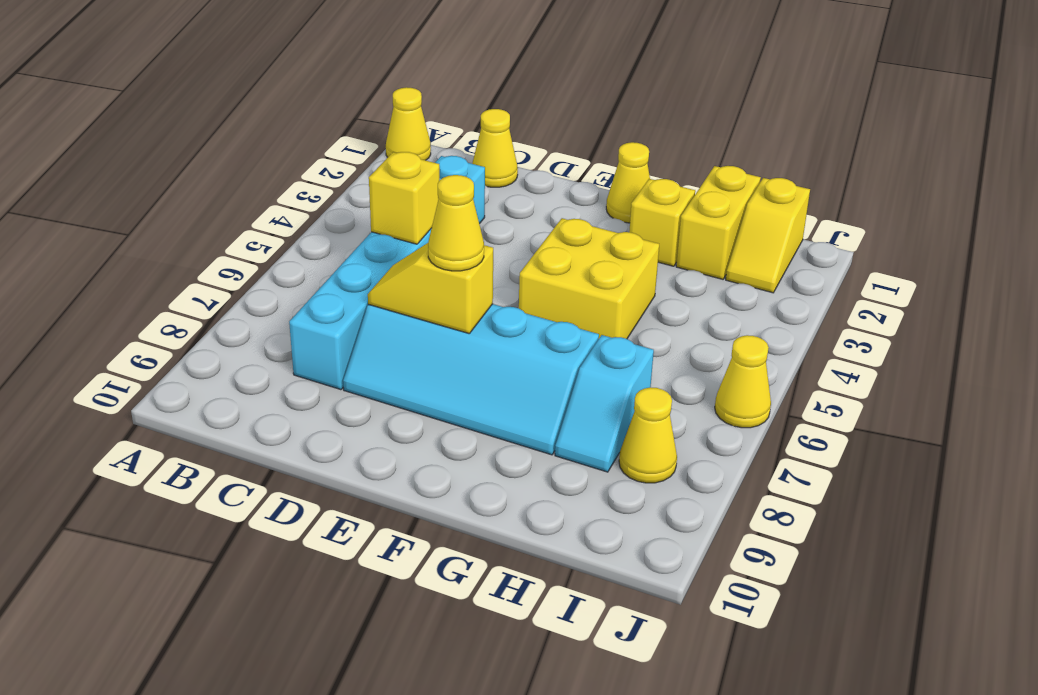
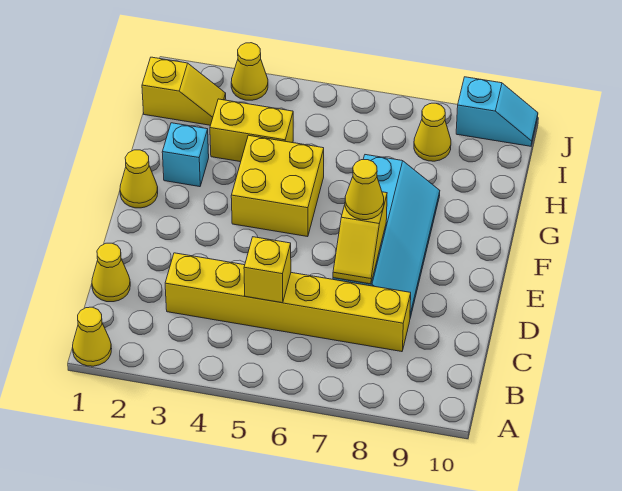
cyan 1x6 brick [289,156,485,390] -> yellow 1x6 brick [165,253,411,352]
yellow 1x1 brick [629,179,695,266] -> cyan 1x1 brick [162,123,209,187]
yellow 1x2 brick [676,166,761,279] -> yellow 1x2 brick moved to [210,99,293,162]
cyan 1x2 slope [555,335,654,472] -> cyan 1x2 slope moved to [456,77,538,146]
yellow 1x1 cone [715,335,771,428] -> yellow 1x1 cone moved to [231,43,268,100]

